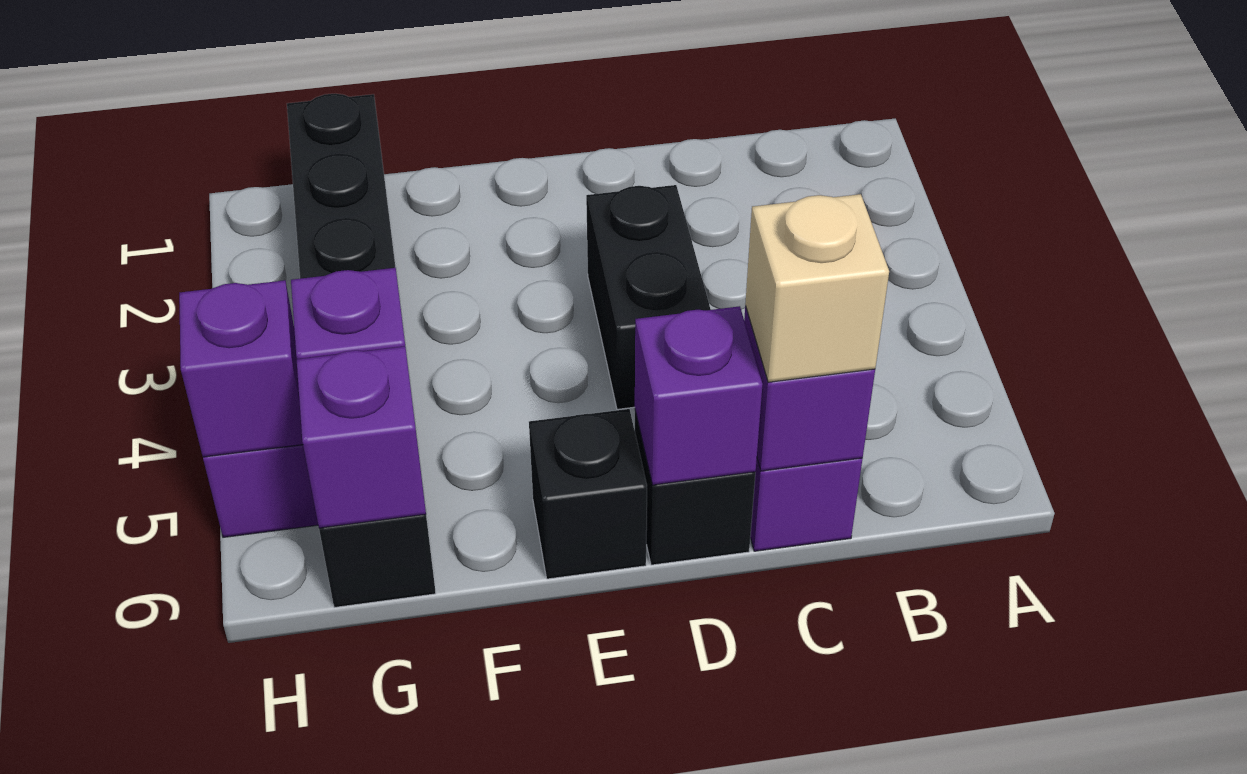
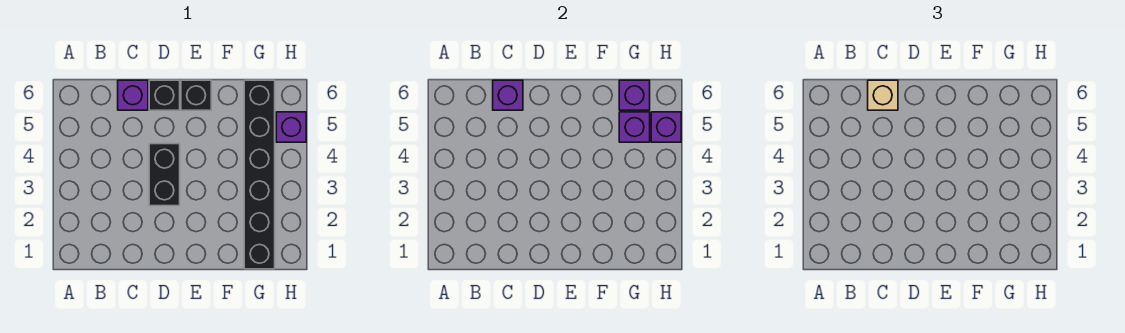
purple 1x1 brick [635,306,763,485] -> none

